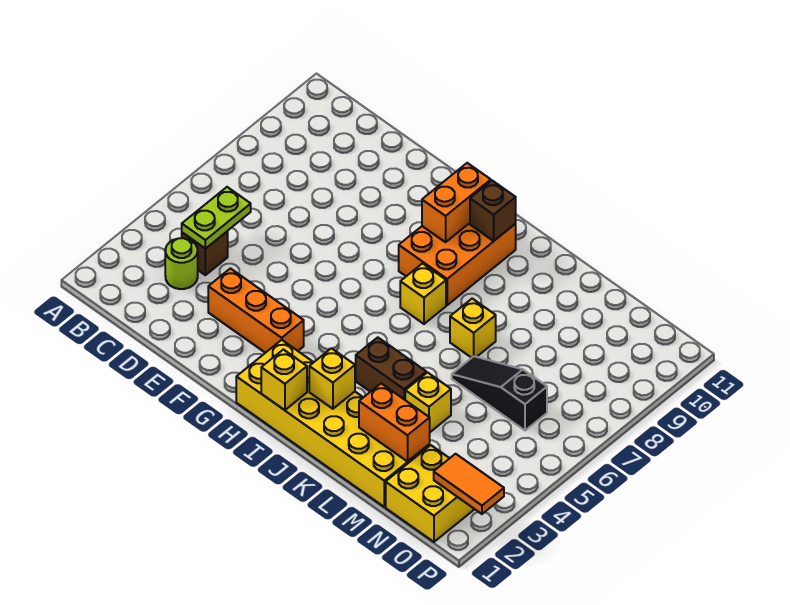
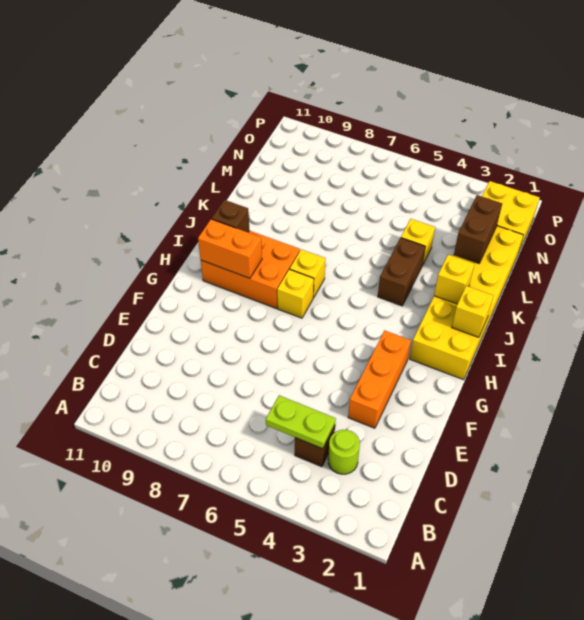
yellow 1x1 brick [450,299,496,358] -> yellow 1x1 brick moved to [277,269,314,318]
orange 1x2 brick [359,383,430,461] -> brown 1x2 brick [454,195,502,263]
black 1x3 slope [452,356,547,430] -> none
orange 1x2 tile [434,454,504,514] -> none

